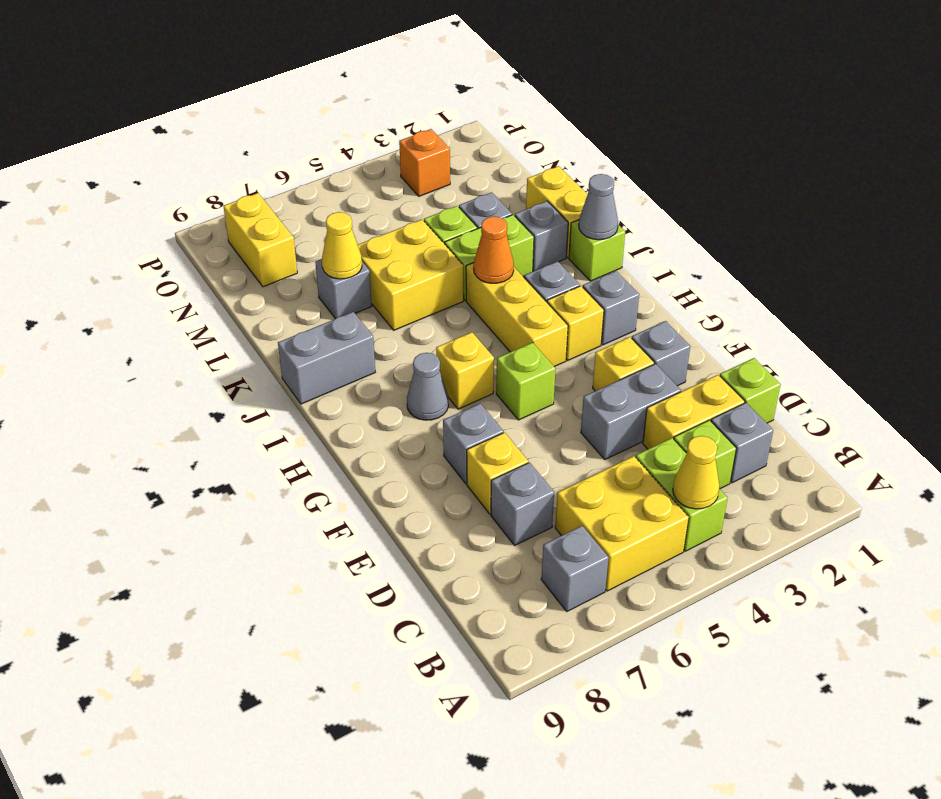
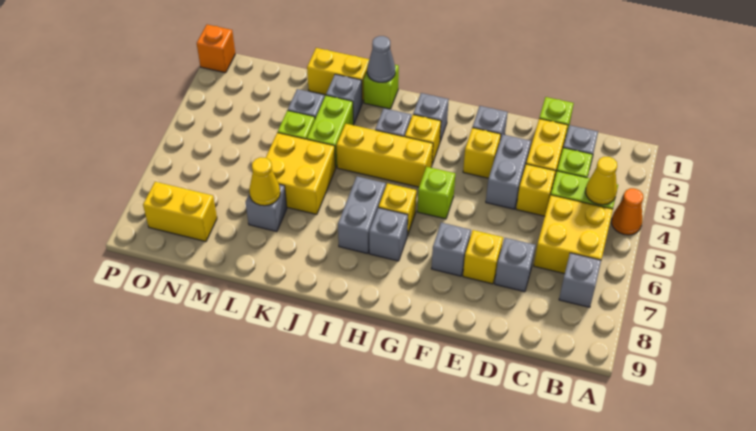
none -> yellow 1x1 brick [516,164,555,216]
grey 1x1 cone [407,353,448,420] -> grey 1x1 brick [369,208,408,261]
orange 1x1 cone [474,217,514,283] -> orange 1x1 cone moved to [611,188,643,235]
grey 1x2 brick [278,312,375,404] -> grey 1x2 brick moved to [338,176,386,254]
orange 1x1 brick [399,129,450,196] -> orange 1x1 brick moved to [197,25,235,73]

